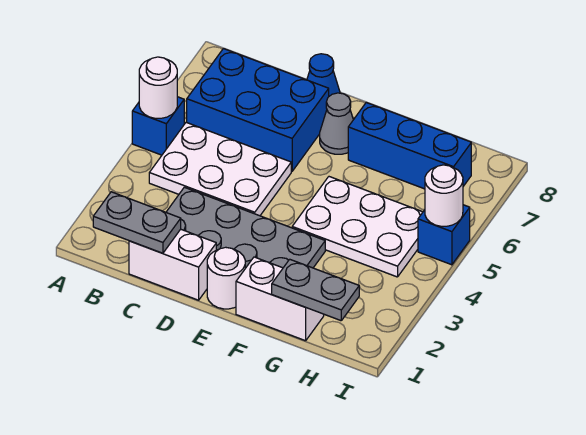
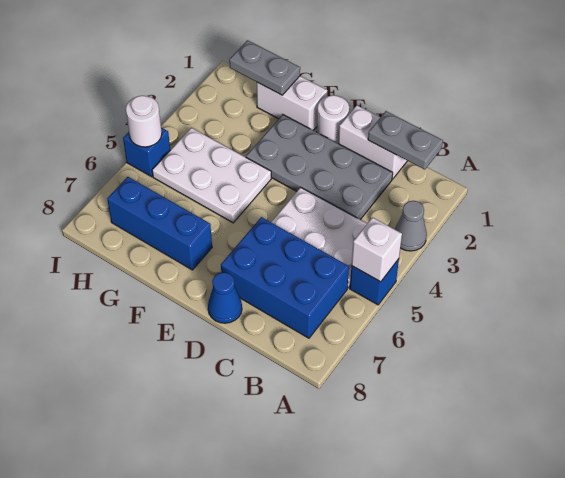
white 1x1 round brick [139,57,177,118] -> white 1x1 brick [352,217,402,282]
grey 1x1 cone [320,93,353,154] -> grey 1x1 cone moved to [395,201,427,251]

